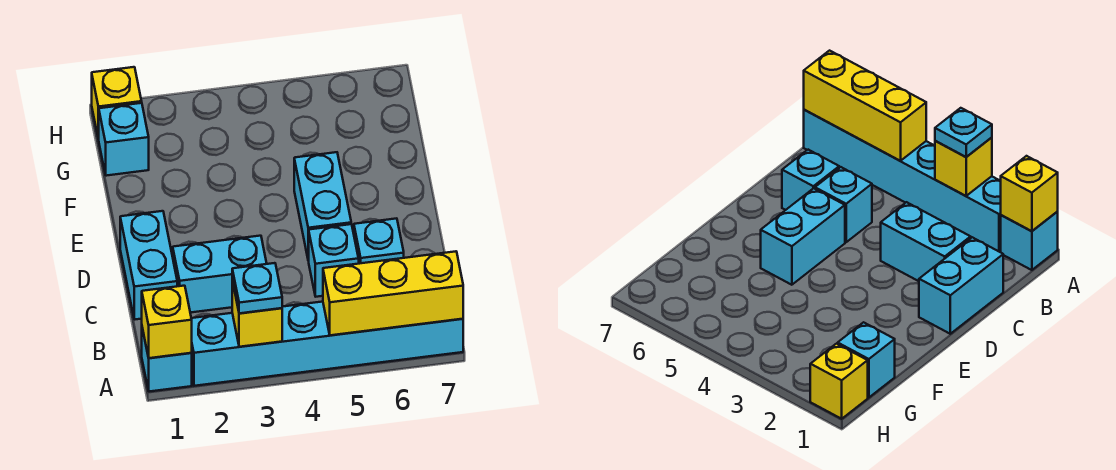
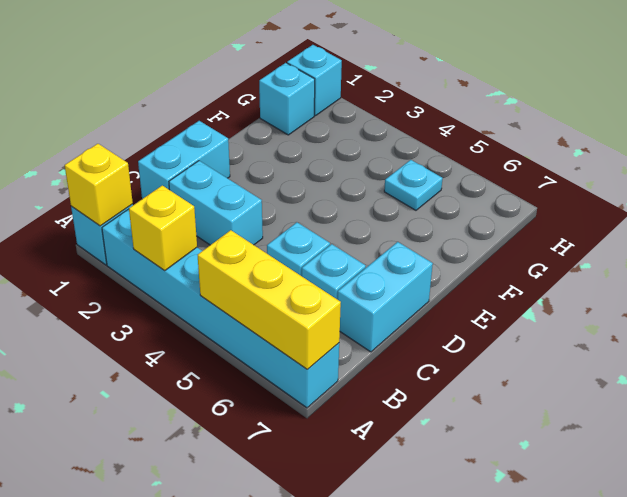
cyan 1x1 plate [232,263,282,313] -> cyan 1x1 plate moved to [384,160,443,210]
cyan 1x2 brick [294,152,351,261] -> cyan 1x2 brick moved to [338,242,433,352]
yellow 1x1 brick [92,67,142,139] -> cyan 1x1 brick [287,45,342,116]

